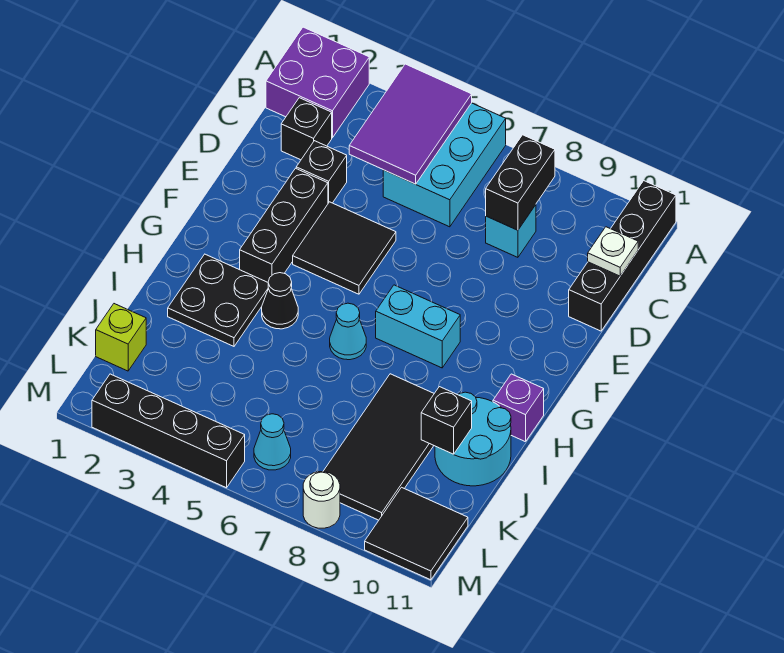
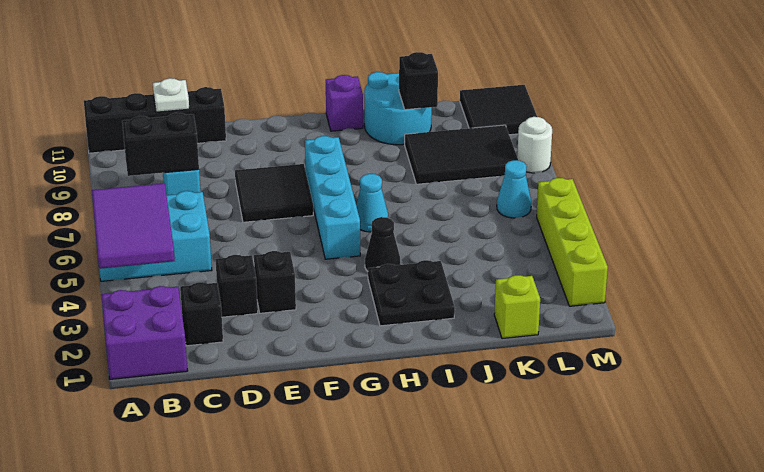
purple 2x3 tile [349,64,472,184] -> purple 2x3 tile turned to [92,183,175,269]
black 1x3 brick [240,168,328,282] -> black 1x1 brick [254,251,296,313]
black 2x2 tile [293,202,396,294] -> black 2x2 tile moved to [235,164,313,222]
cyan 1x2 brick [376,285,460,368] -> cyan 1x4 brick [305,136,360,259]
black 2x4 tile [323,374,434,520] -> black 2x3 tile [405,125,519,184]
black 1x4 brick [92,374,245,488] -> lime 1x4 brick [537,178,608,306]

